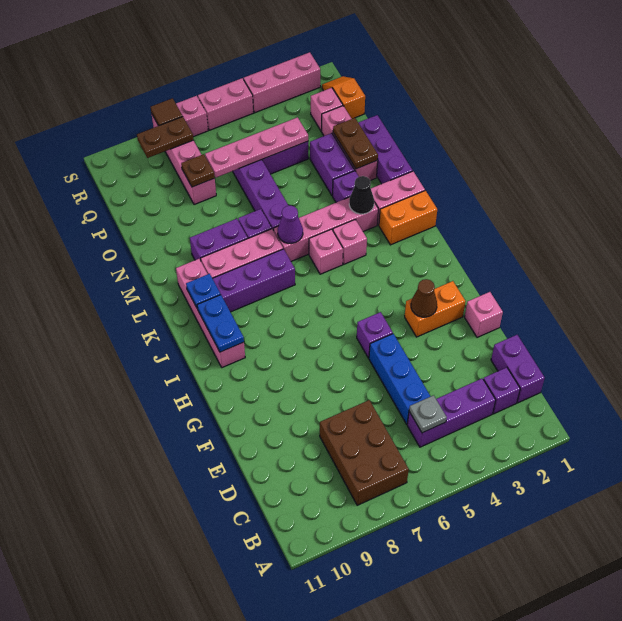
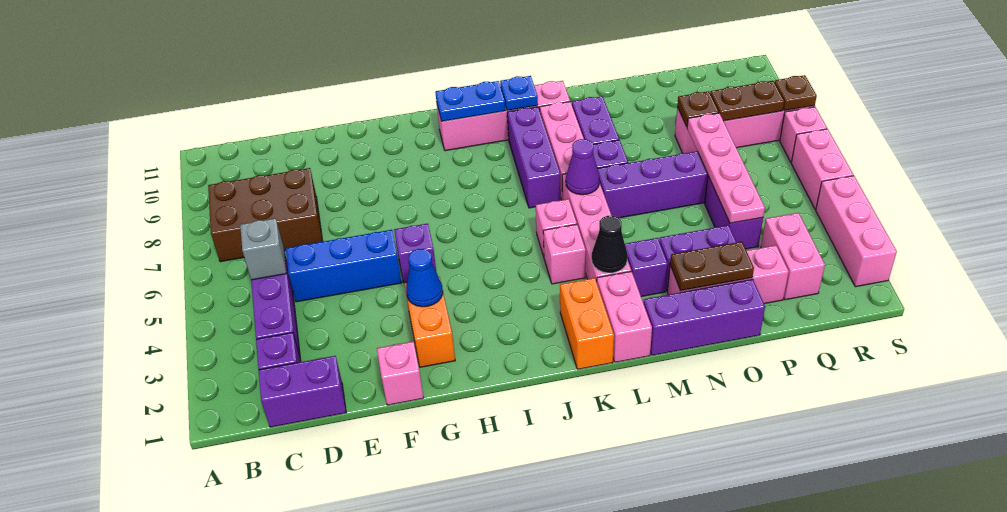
grey 1x1 plate [409,395,447,433] -> grey 1x1 brick [240,218,287,280]
brown 1x1 cone [411,279,437,317] -> blue 1x1 cone [406,249,443,307]
orange 1x2 slope [322,76,365,119] -> none
pink 1x1 brick [311,88,343,131] -> pink 1x2 brick [761,213,825,300]
brown 1x2 plate [137,117,193,158] -> brown 1x2 plate turned to [710,81,784,121]
brown 1x1 tile [151,98,183,126] -> brown 1x1 plate [775,75,817,111]

